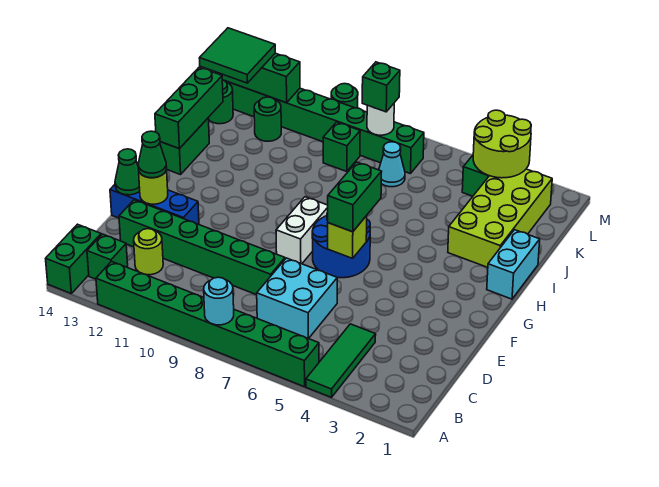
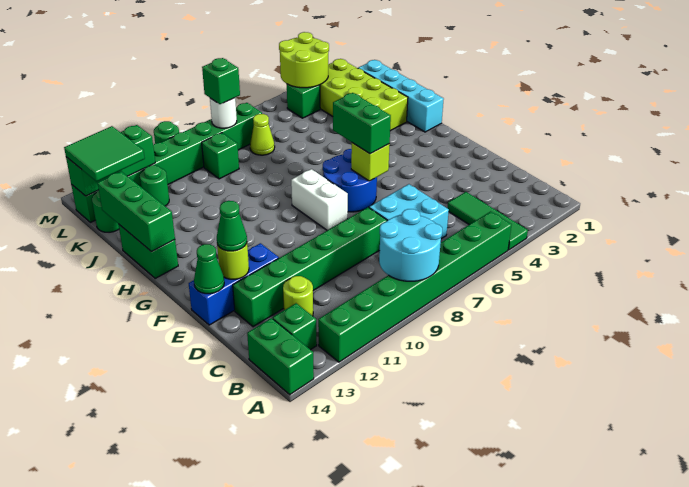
cyan 1x1 round brick [204,277,234,325] -> cyan 2x2 round brick [379,209,442,281]
cyan 1x2 brick [487,230,540,299] -> cyan 1x4 brick [358,60,444,132]
cyan 1x1 cone [379,142,405,187] -> lime 1x1 cone [250,114,275,155]

